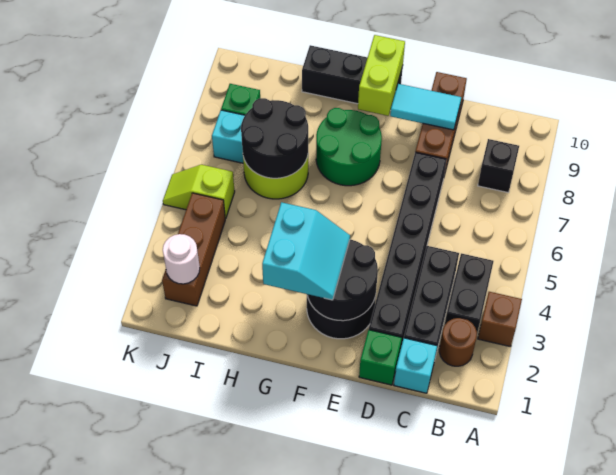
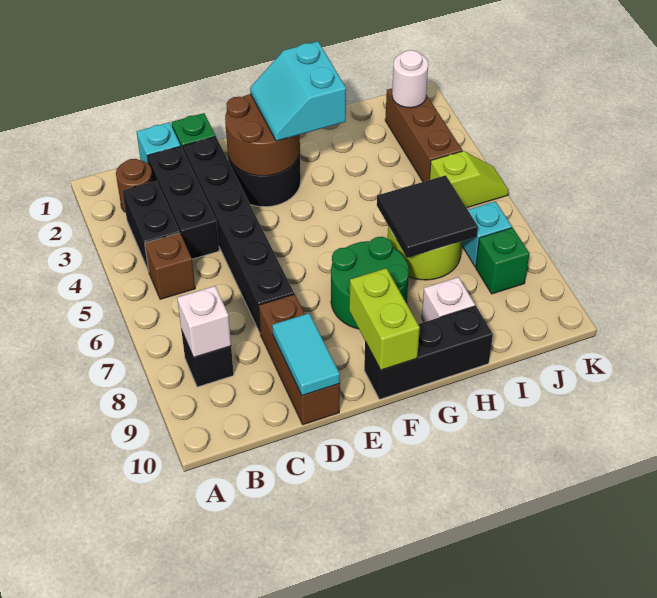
brown 1x1 brick [478,292,522,346] -> brown 1x1 brick moved to [145,233,195,299]
none -> white 1x1 brick [177,286,231,357]
cyan 1x2 tile [390,84,461,130] -> cyan 1x2 tile turned to [272,313,340,396]
black 2x2 round brick [307,239,378,321] -> brown 2x2 round brick [225,94,300,176]
black 2x2 round brick [241,98,308,178] -> black 2x2 tile [377,175,478,258]
none -> white 1x1 brick [422,277,475,322]

